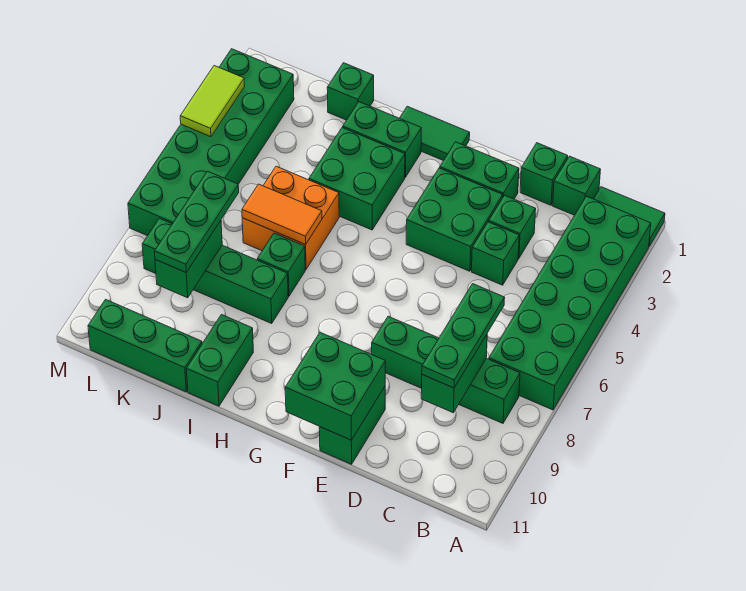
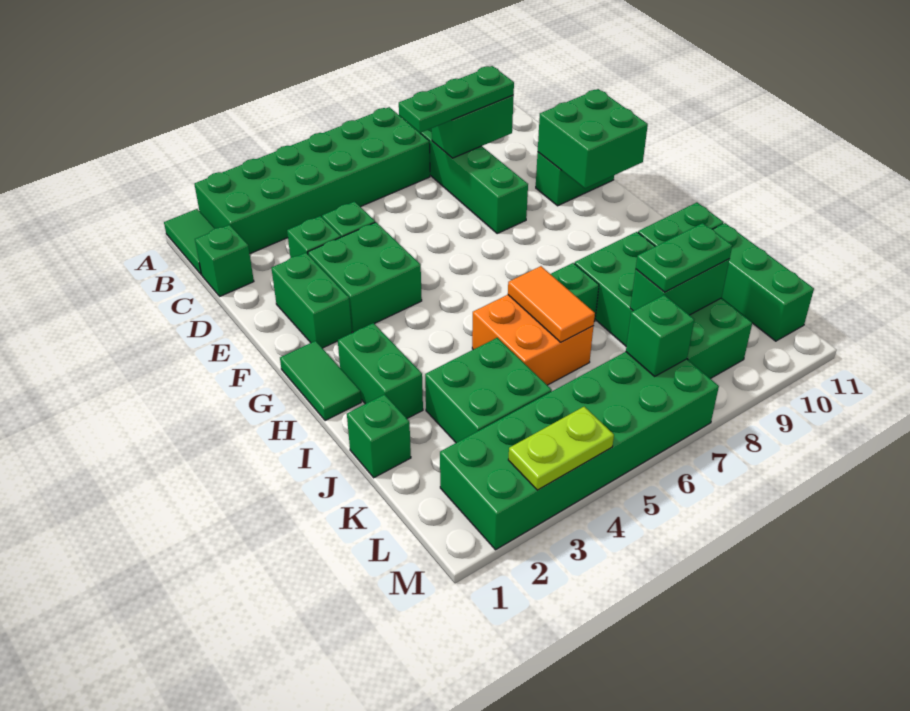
green 1x1 brick [520,143,568,205] -> green 1x1 brick moved to [626,295,694,376]
green 2x2 brick [309,127,405,230] -> green 2x2 brick moved to [425,338,552,443]
green 1x4 brick [142,218,288,323] -> green 2x4 brick [575,232,752,379]
green 1x3 plate [155,171,239,272] -> green 1x2 plate [636,223,732,292]
lime 1x2 tile [180,66,245,137] -> lime 1x2 plate [508,407,614,490]

